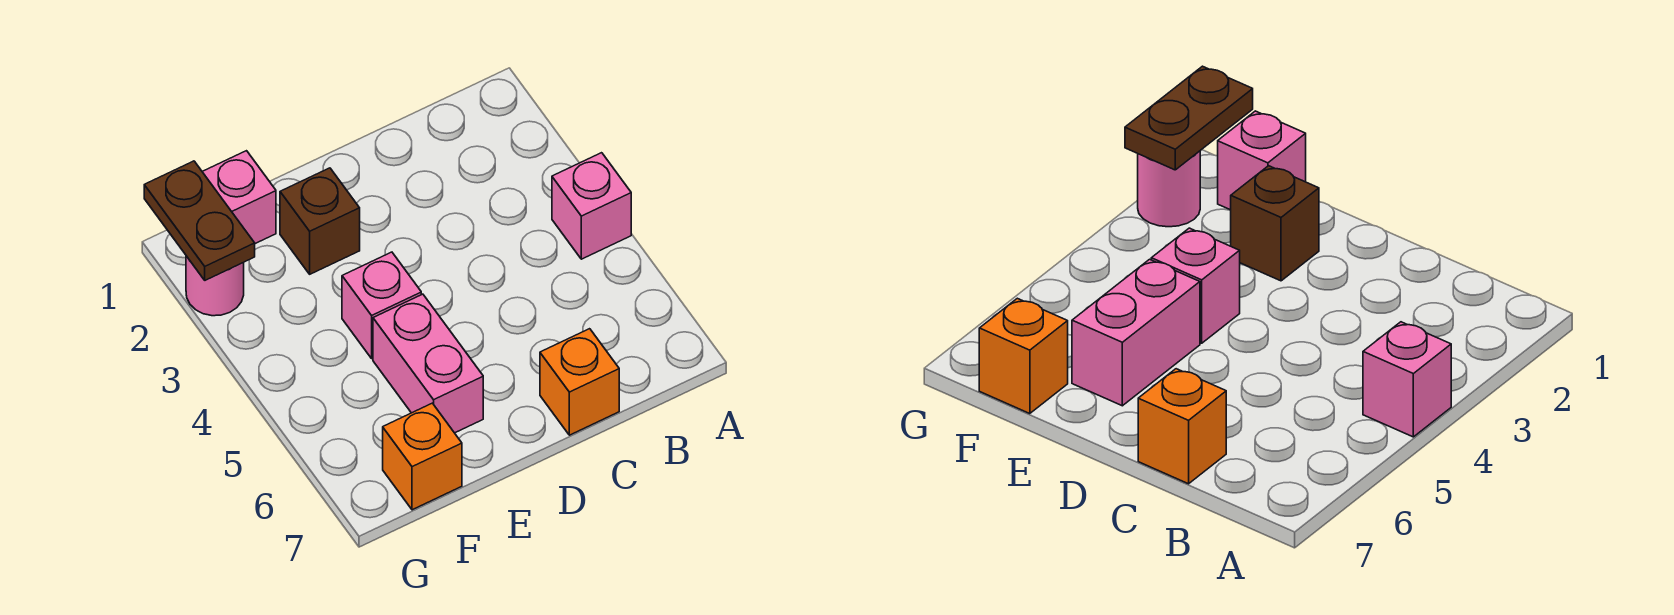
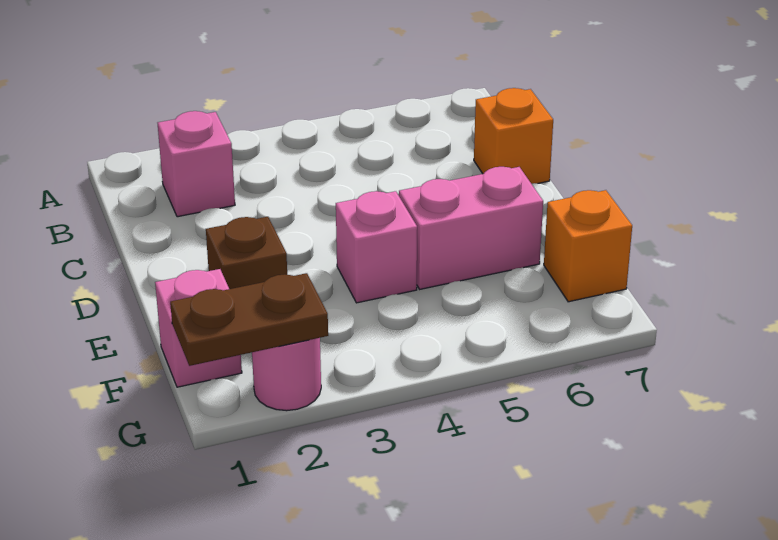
pink 1x1 brick [552,153,631,259] -> pink 1x1 brick moved to [158,111,235,217]

